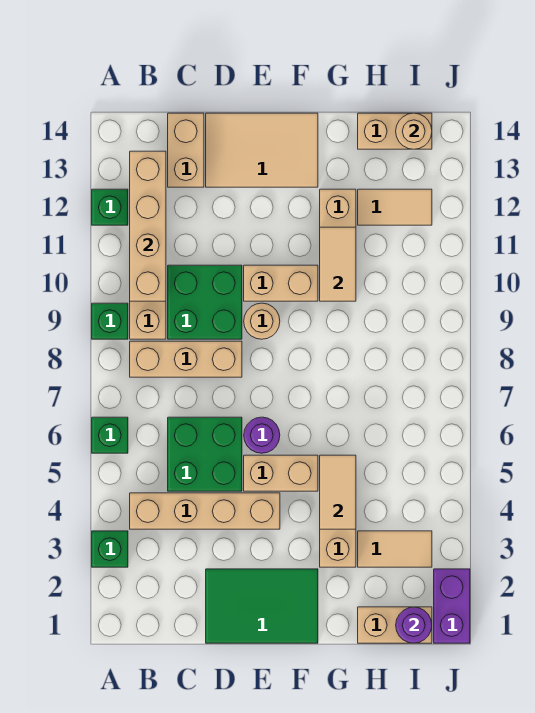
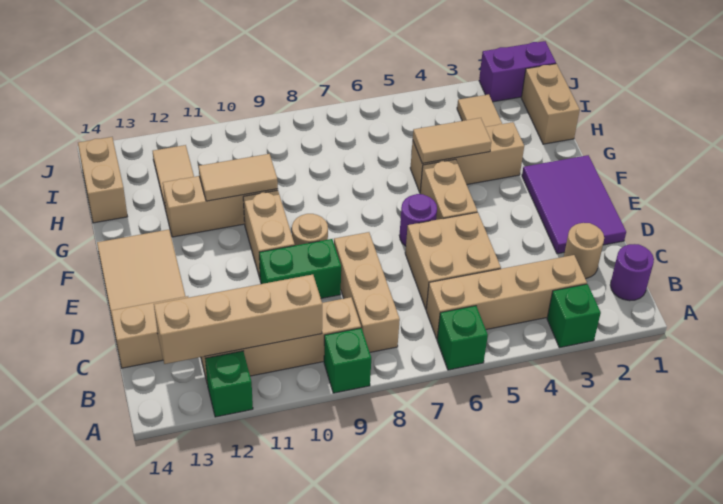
tan 1x4 brick [130,493,280,529] -> tan 1x4 brick turned to [426,255,587,339]
green 2x2 brick [168,417,242,491] -> tan 2x2 brick [405,212,501,309]
green 2x2 brick [168,265,242,339] -> green 1x2 brick [259,239,341,298]
green 2x3 tile [206,569,318,643] -> purple 2x3 tile [522,155,626,254]
purple 1x1 round brick [396,607,432,643] -> purple 1x1 round brick moved to [610,244,654,301]
tan 1x1 round brick [396,113,432,149] -> tan 1x1 round brick moved to [564,223,604,279]

